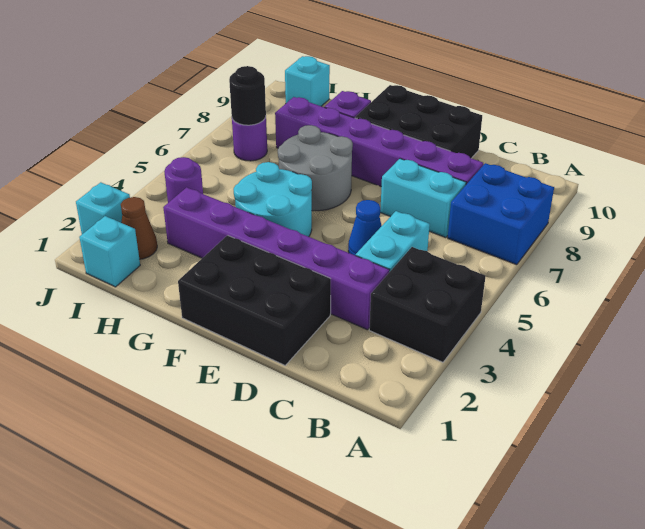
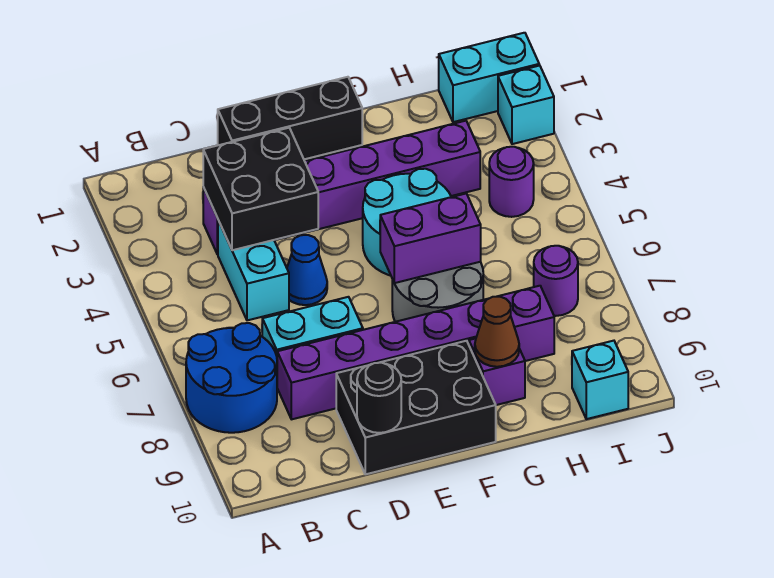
black 2x2 brick [369,247,486,362] -> black 2x2 brick moved to [203,128,318,250]
blue 2x2 brick [448,163,554,265] -> blue 2x2 round brick [186,323,277,433]
black 2x3 brick [178,235,331,365] -> black 1x3 brick [218,77,362,159]
none -> purple 1x2 brick [380,194,481,283]
cyan 1x1 brick [79,216,140,287] -> cyan 1x2 brick [439,33,539,122]
brown 1x1 cone [121,197,157,259] -> brown 1x1 cone moved to [475,297,519,367]
black 1x1 round brick [229,66,266,125] -> black 1x1 round brick moved to [357,363,401,433]

